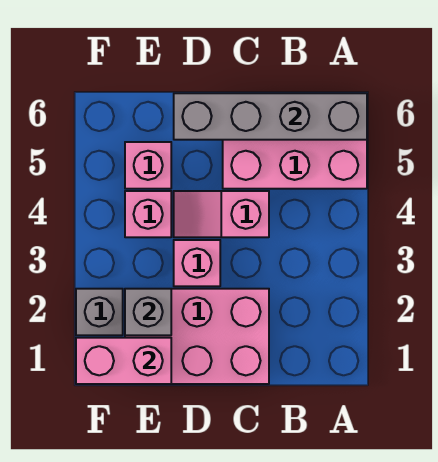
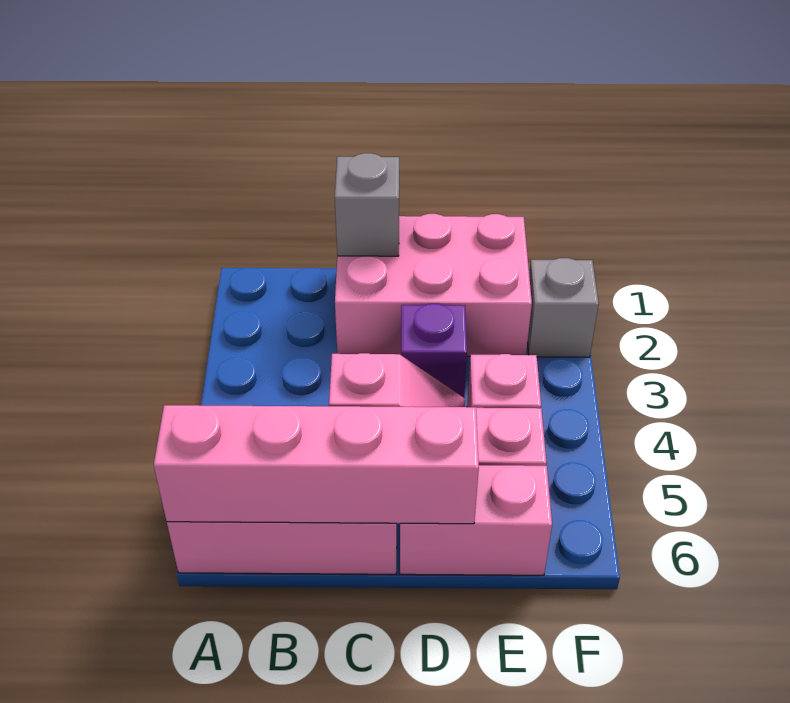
grey 1x4 brick [174,93,367,140] -> pink 1x4 brick [154,405,479,524]
pink 1x1 brick [174,240,220,286] -> purple 1x1 brick [401,304,467,398]
pink 1x2 brick [76,338,171,384] -> pink 1x2 brick moved to [400,465,552,575]
grey 1x1 brick [125,289,171,335] -> grey 1x1 brick moved to [335,153,399,256]

